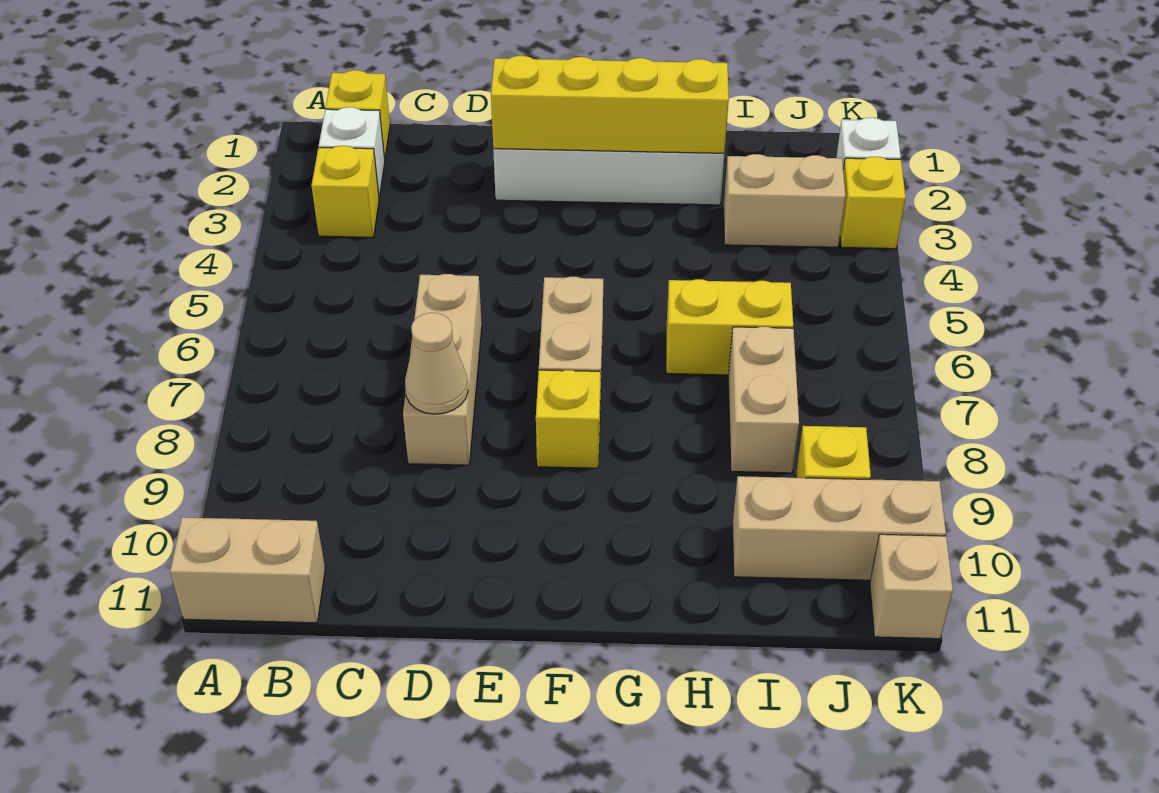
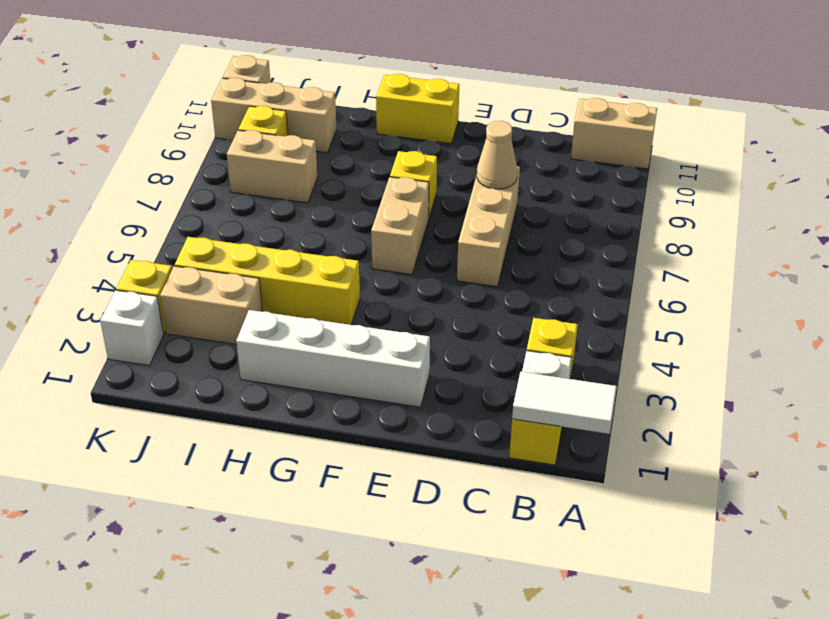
none -> white 1x2 tile [512,372,617,434]
yellow 1x4 brick [491,56,729,153] -> yellow 1x4 brick moved to [175,237,360,325]
yellow 1x2 brick [666,279,793,375] -> yellow 1x2 brick moved to [376,74,459,144]
tan 1x2 brick [728,327,799,473] -> tan 1x2 brick turned to [227,130,317,203]

